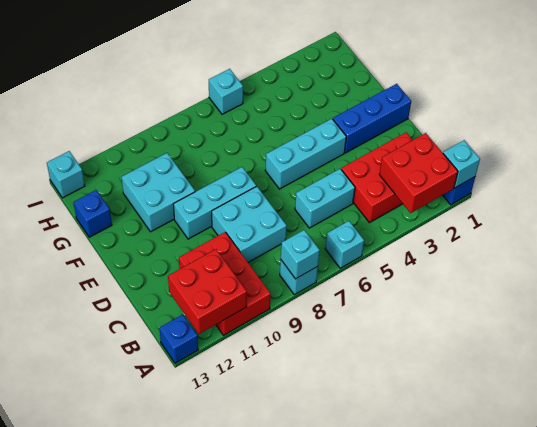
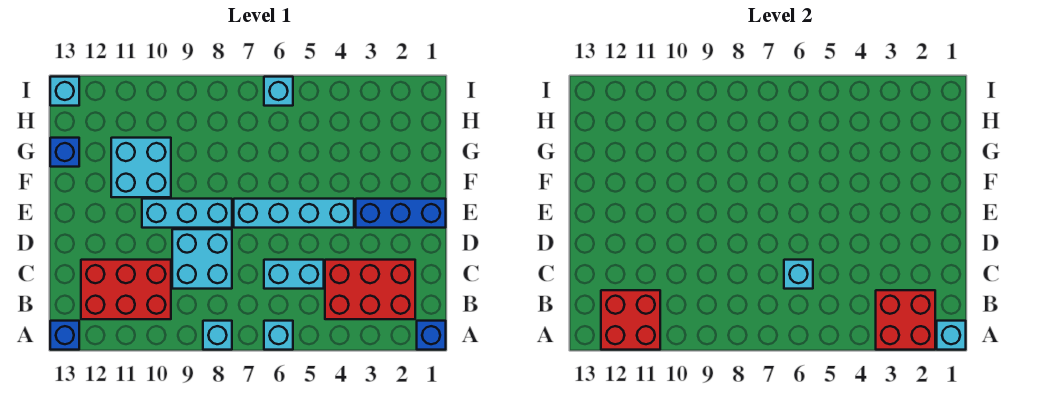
cyan 1x1 brick [281,230,320,279] -> cyan 1x1 brick moved to [784,260,813,289]
red 2x3 brick [179,232,271,335] -> red 2x3 brick turned to [81,260,171,319]
cyan 1x3 brick [265,119,346,189] -> cyan 1x4 brick [234,199,354,228]

